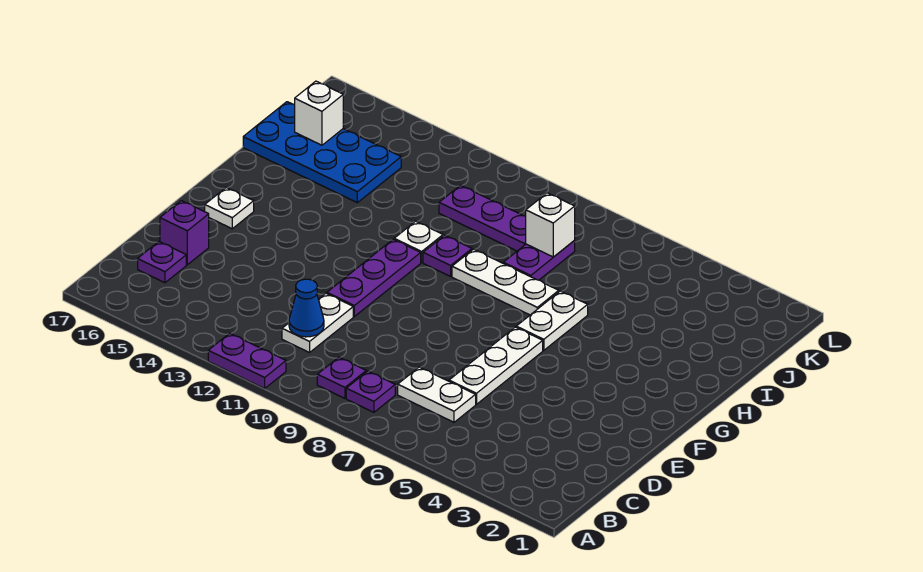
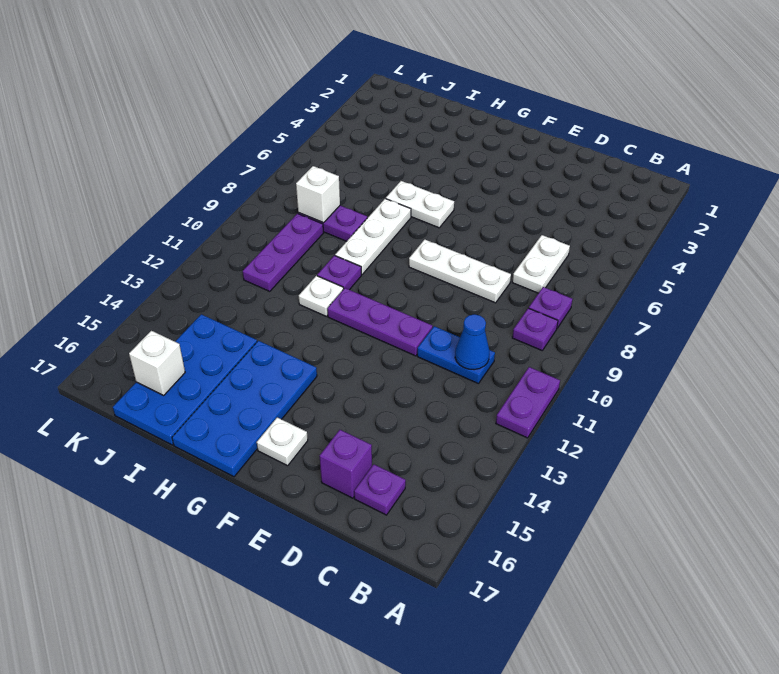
white 1x2 plate [282,293,353,353] -> blue 1x2 plate [417,326,495,384]
white 1x3 plate [449,327,543,404] -> white 1x3 plate moved to [409,239,511,303]
none -> blue 2x4 plate [172,341,317,477]

